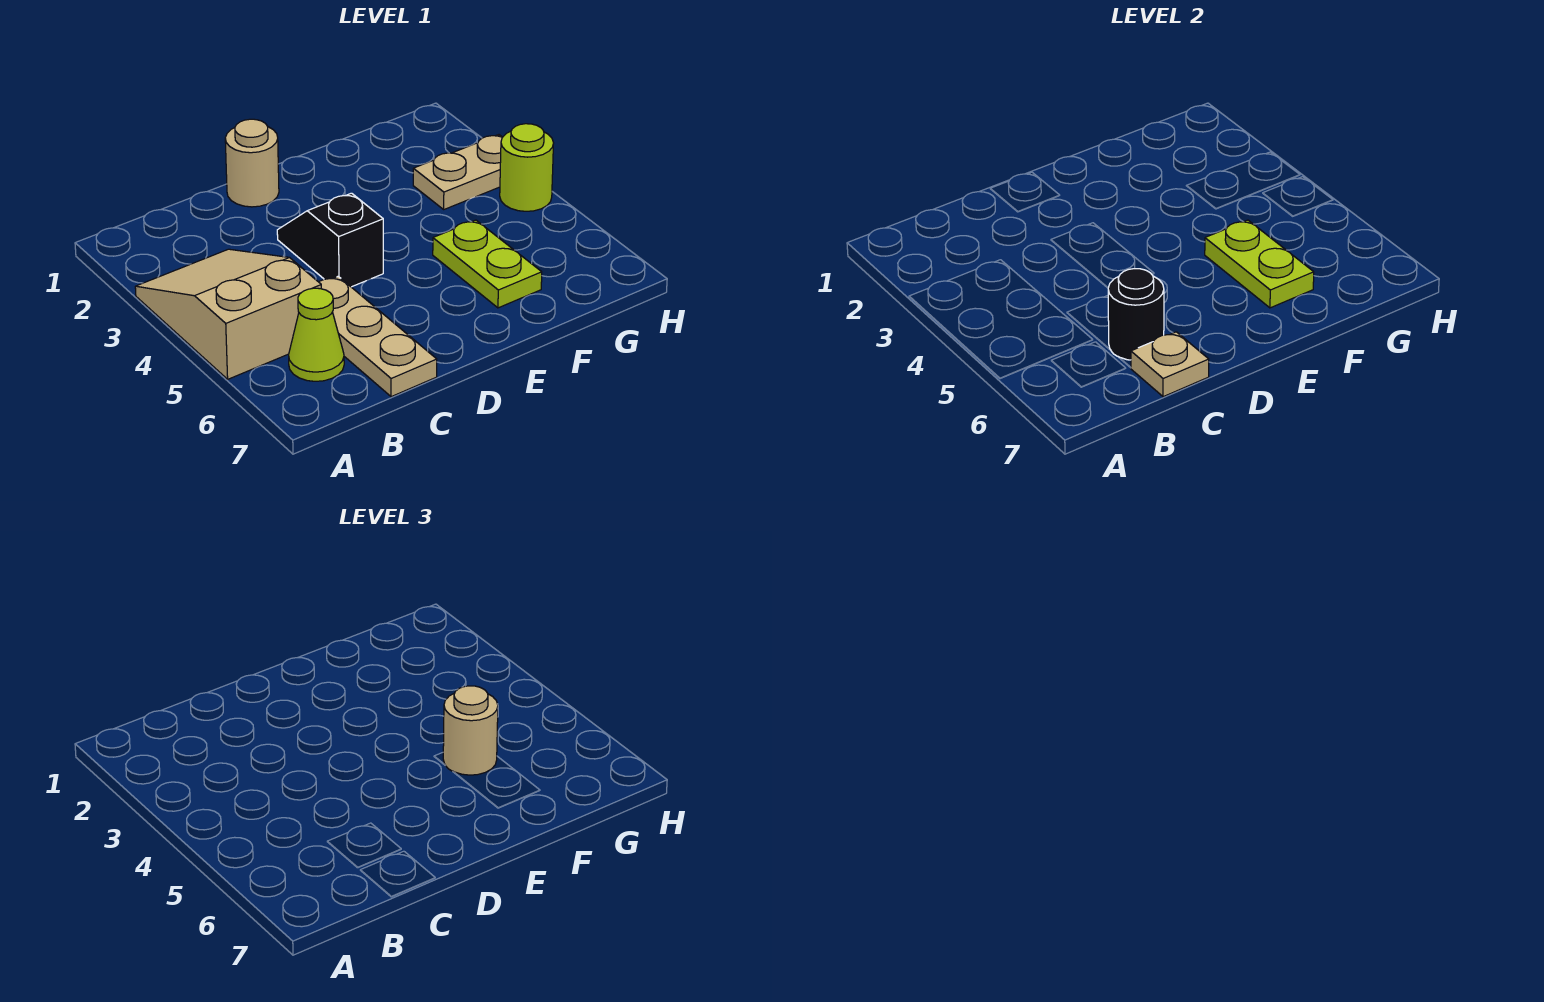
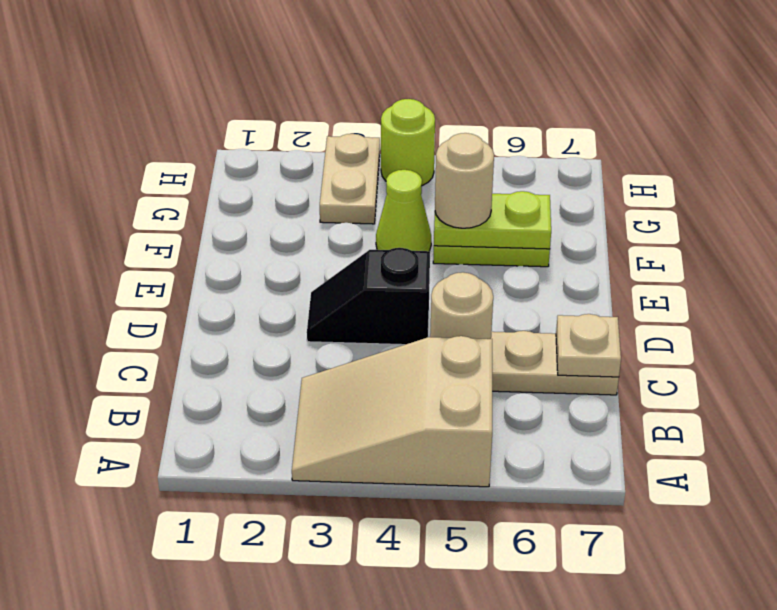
lime 1x1 cone [289,288,344,381] -> lime 1x1 cone moved to [376,170,431,251]
black 1x1 round brick [1108,269,1164,360] -> none
tan 1x1 round brick [225,119,279,207] -> tan 1x1 round brick moved to [430,272,493,339]

